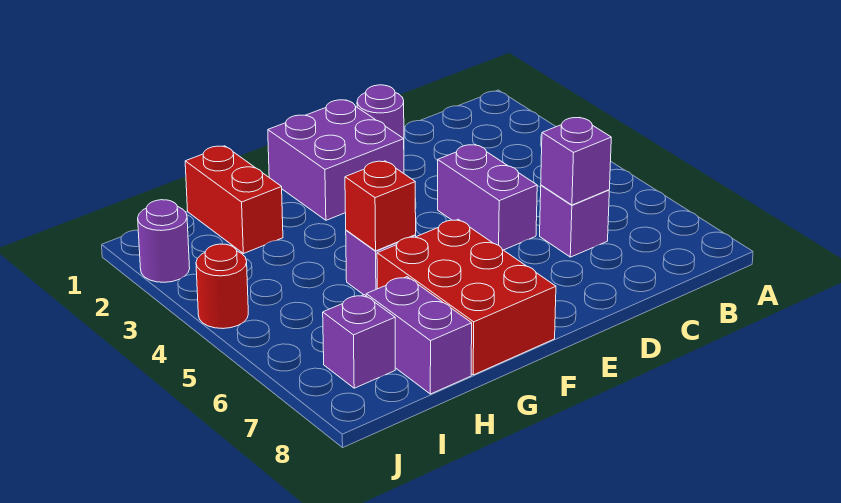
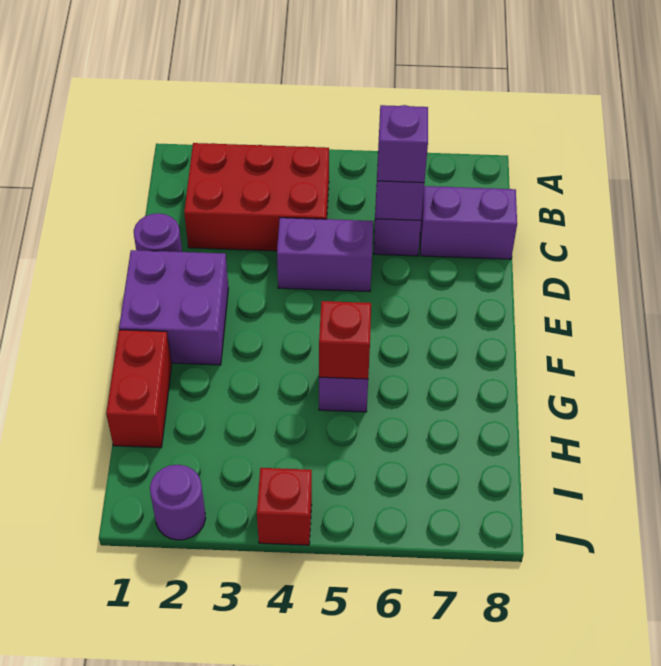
red 2x3 brick [377,219,556,375] -> red 2x3 brick moved to [184,143,329,251]
red 1x2 brick [185,146,283,254] -> red 1x2 brick turned to [106,330,172,448]
purple 1x2 brick [366,277,472,394] -> purple 1x2 brick moved to [420,186,517,259]
purple 1x1 brick [323,295,395,388] -> purple 1x1 brick moved to [377,105,428,183]
red 1x1 round brick [196,244,248,329] -> red 1x1 brick [257,468,312,545]

